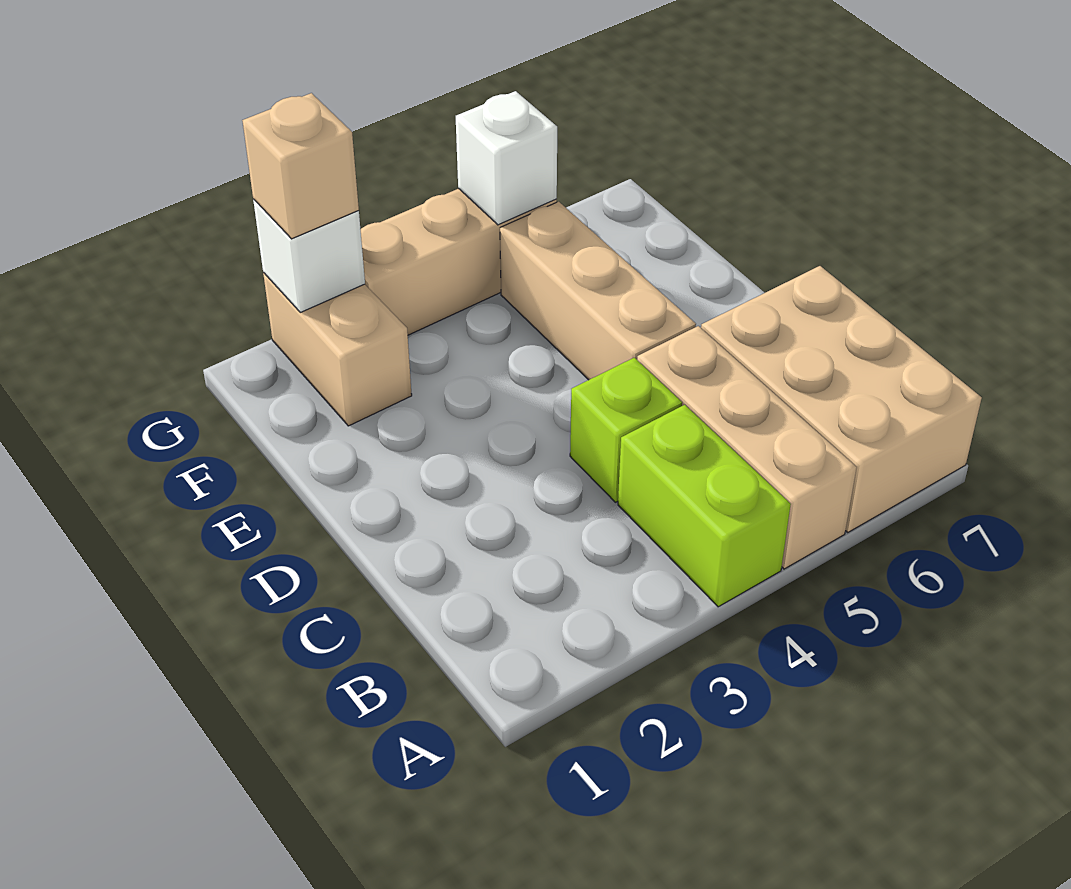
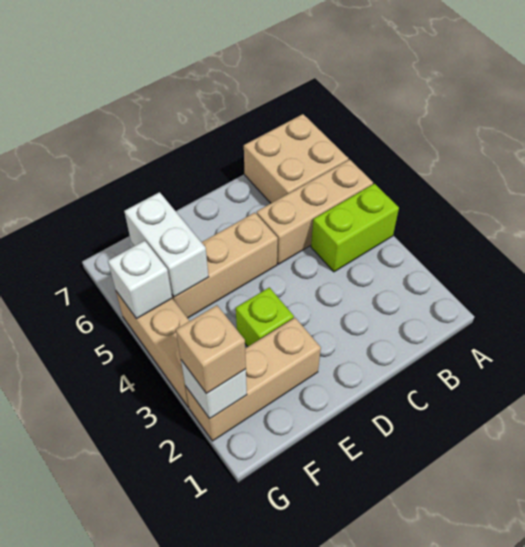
tan 2x3 brick [701,266,982,532] -> tan 2x2 brick [244,114,348,203]
lime 1x1 brick [570,358,682,502] -> lime 1x1 brick moved to [236,287,294,347]
tan 1x2 brick [263,272,412,426] -> tan 1x3 brick [185,318,321,441]
none -> white 1x2 brick [124,192,209,297]

